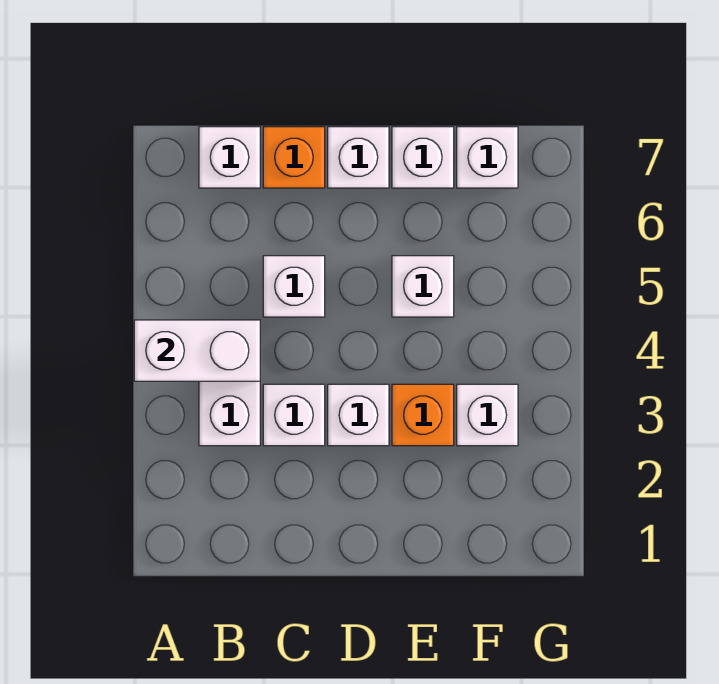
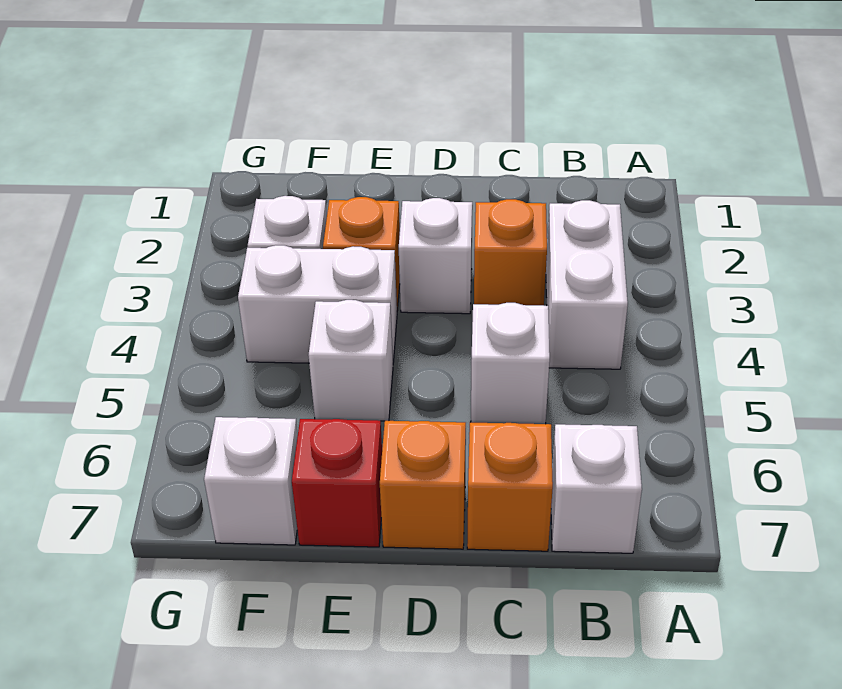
white 1x2 brick [134,320,260,381] -> white 1x2 brick moved to [238,245,397,363]
white 1x1 brick [263,384,325,446] -> orange 1x1 brick [474,199,547,305]
white 1x1 brick [328,127,389,188] -> orange 1x1 brick [380,421,466,549]
white 1x1 brick [392,127,454,188] -> red 1x1 brick [292,419,382,547]

